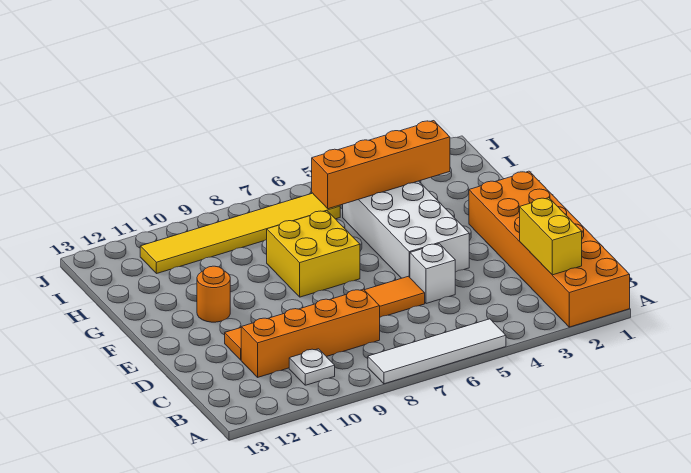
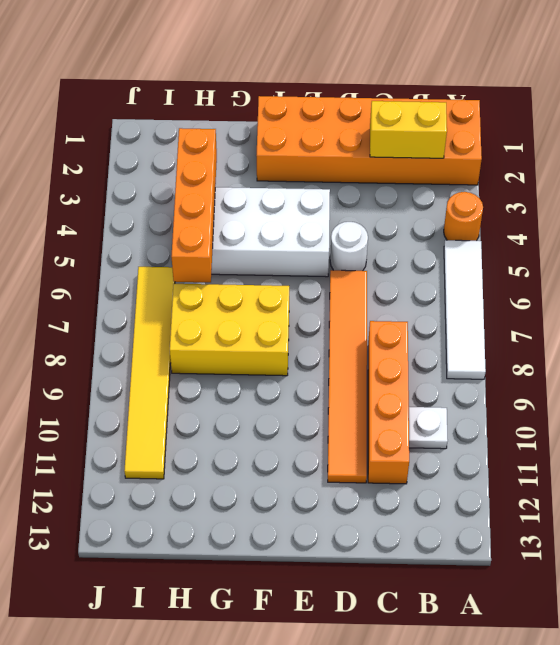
white 1x1 brick [410,244,455,304] -> white 1x1 round brick [330,222,368,271]
yellow 2x2 brick [267,211,360,297] -> yellow 2x3 brick [170,284,289,376]
orange 1x1 round brick [197,266,230,322] -> orange 1x1 round brick moved to [444,192,483,241]

